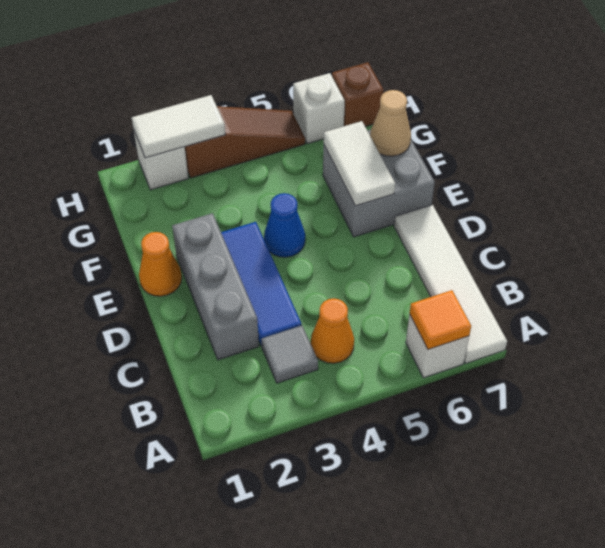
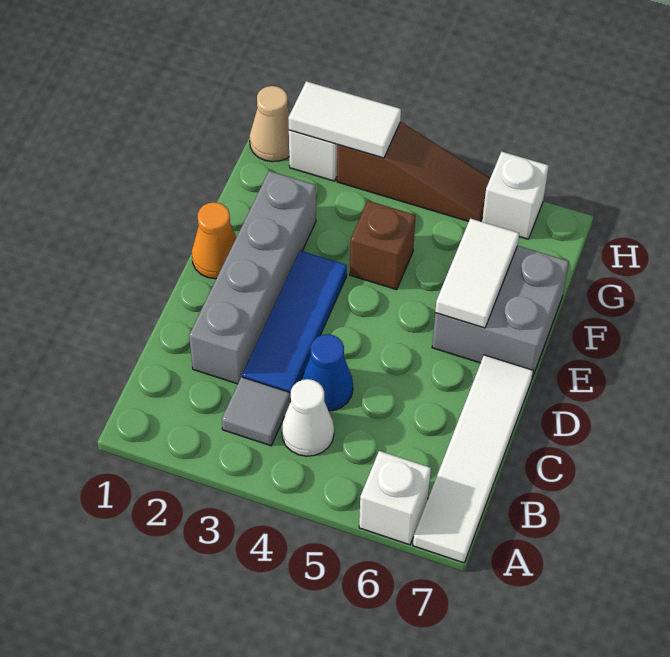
orange 1x1 tile [410,290,471,349] -> none
orange 1x1 cone [311,298,354,363] -> white 1x1 cone [281,379,334,456]
grey 1x3 brick [172,213,259,360] -> grey 1x4 brick [189,171,316,384]
blue 1x1 cone [264,193,305,257] -> blue 1x1 cone moved to [302,334,353,411]
tan 1x1 cone [370,90,411,156] -> tan 1x1 cone moved to [250,86,290,162]
brown 1x1 brick [332,62,383,127] -> brown 1x1 brick moved to [350,201,416,290]

